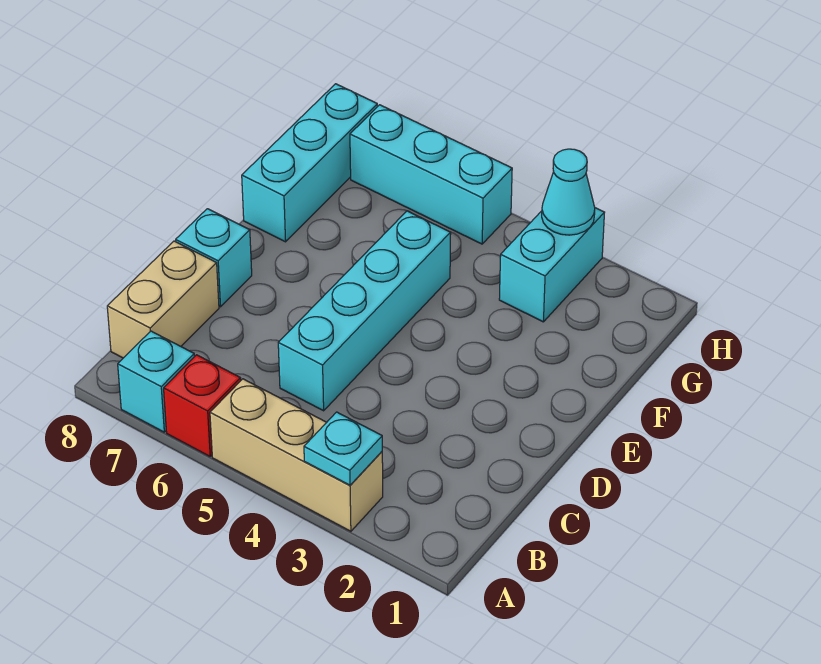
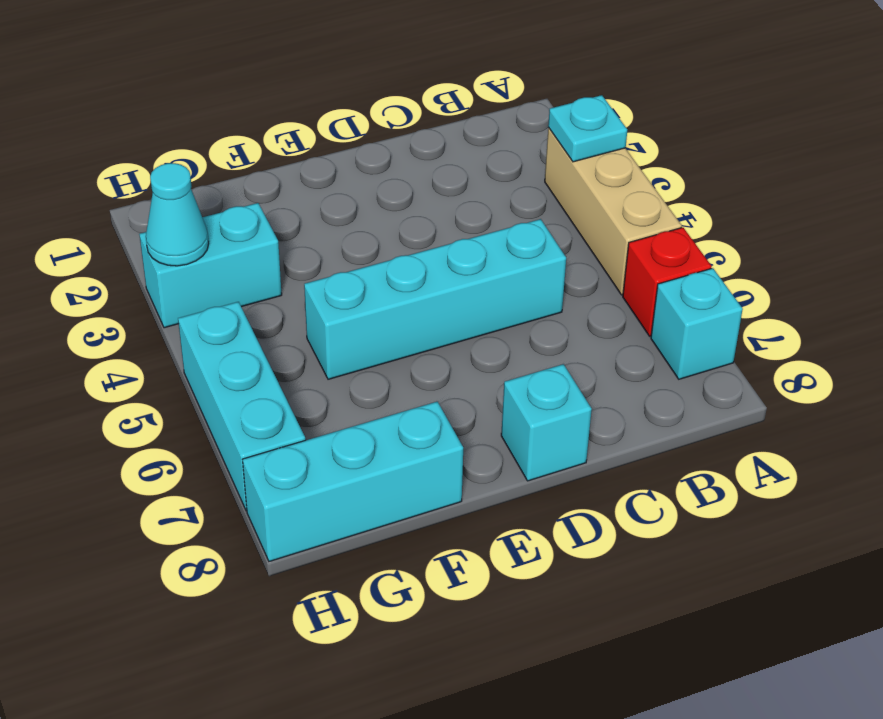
tan 1x2 brick [107,241,219,358] -> none

